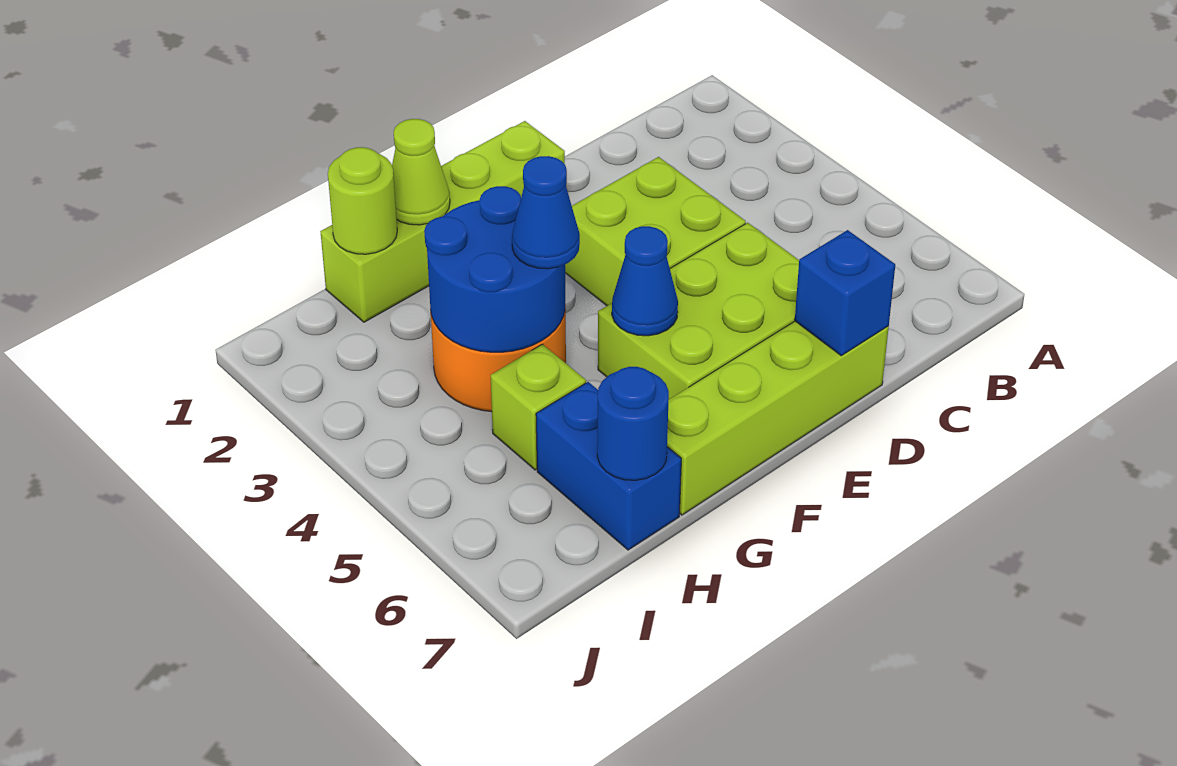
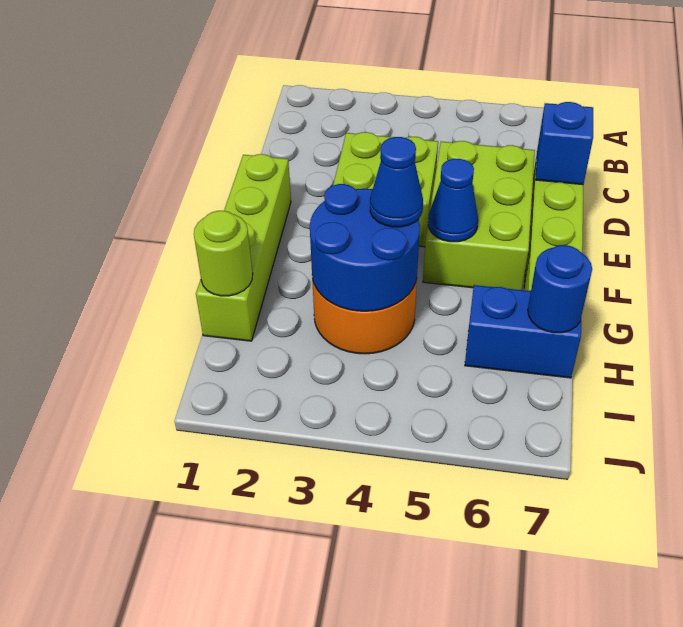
lime 1x1 cone [392,119,450,225] -> none
lime 1x1 brick [491,344,586,470] -> none

